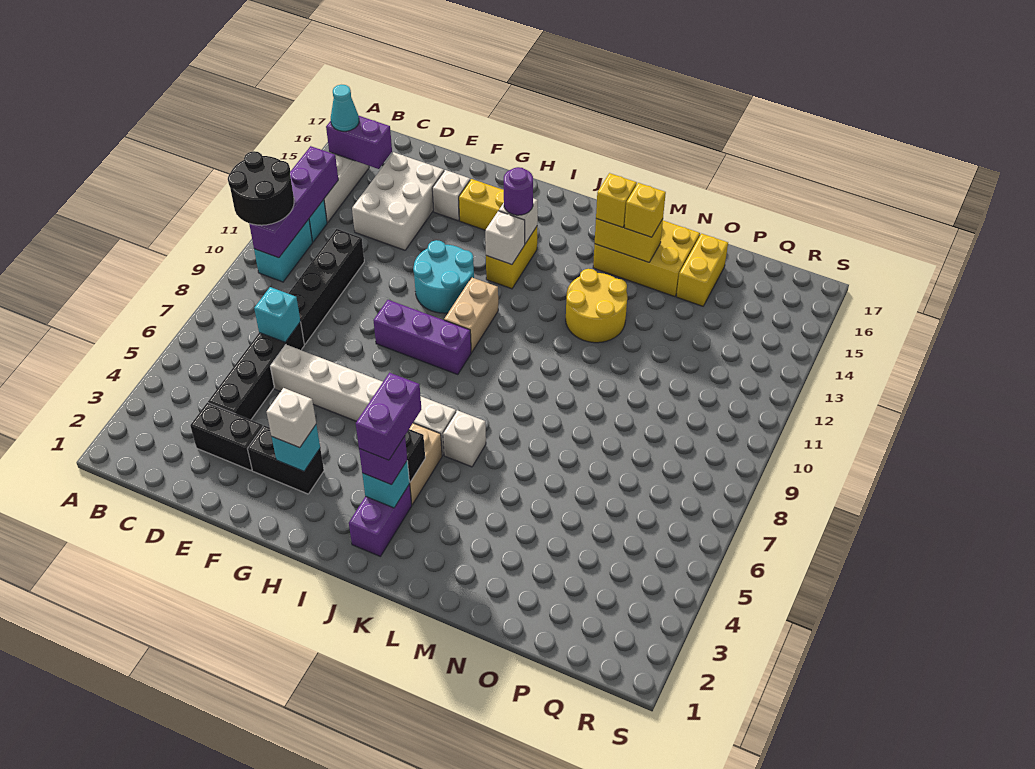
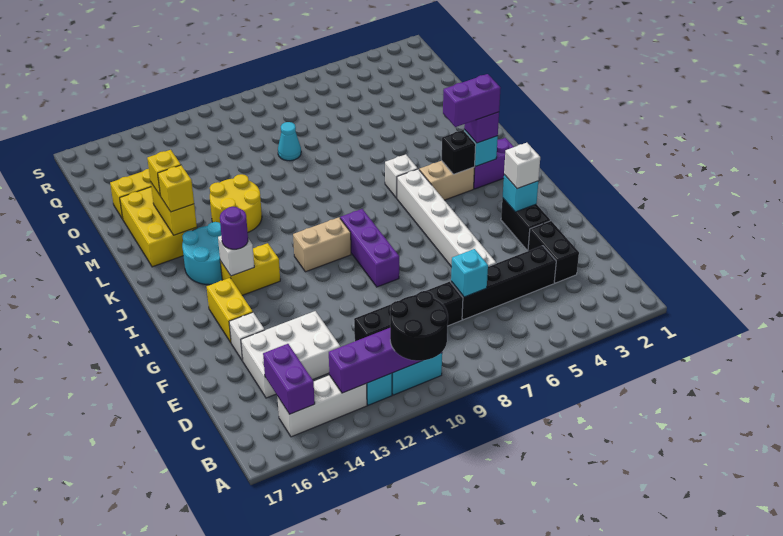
cyan 1x1 cone [331,85,359,131] -> cyan 1x1 cone moved to [278,122,301,161]
cyan 2x2 round brick [413,240,474,313] -> cyan 2x2 round brick moved to [182,222,222,285]
white 1x1 brick [485,211,525,265] -> none

